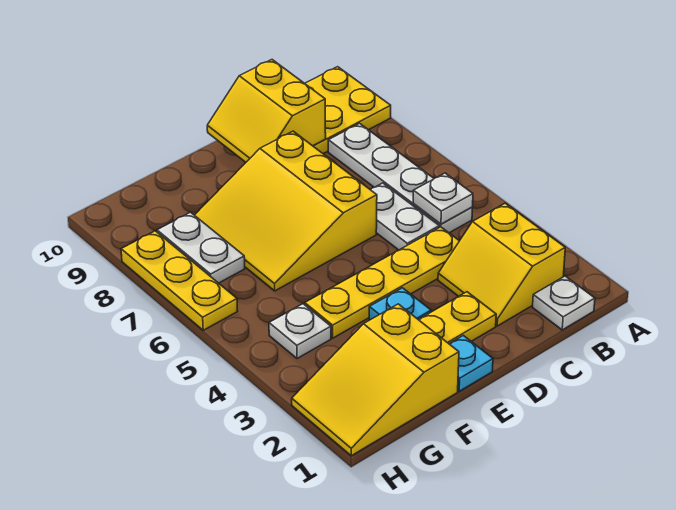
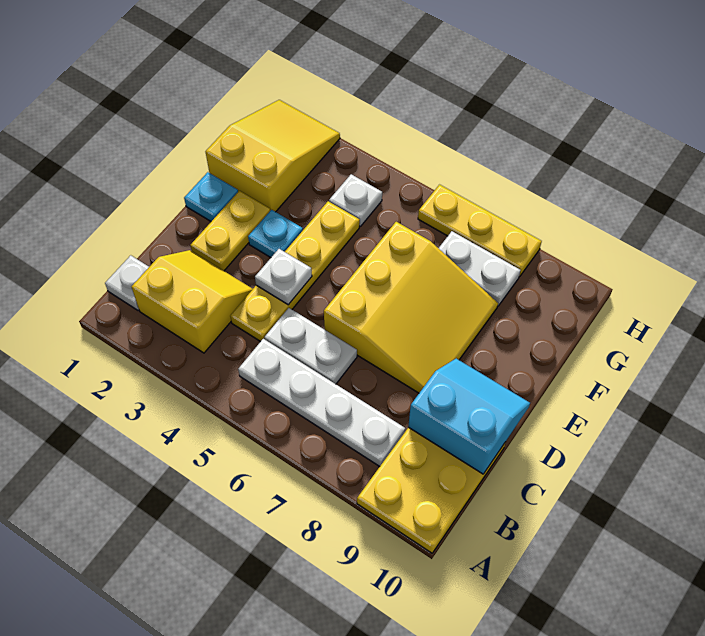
white 1x1 plate [413,173,473,224] -> white 1x1 plate moved to [255,249,312,305]
yellow 2x2 slope [207,60,326,162] -> cyan 2x2 slope [408,359,530,474]
yellow 3x3 slope [195,131,377,291] -> yellow 3x3 slope turned to [324,222,498,393]

